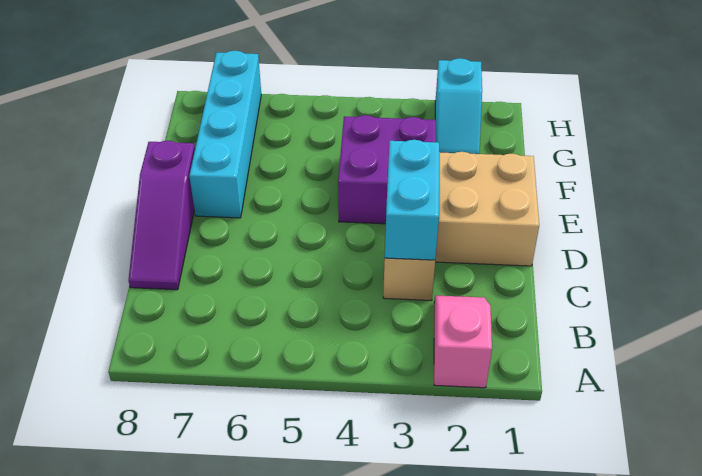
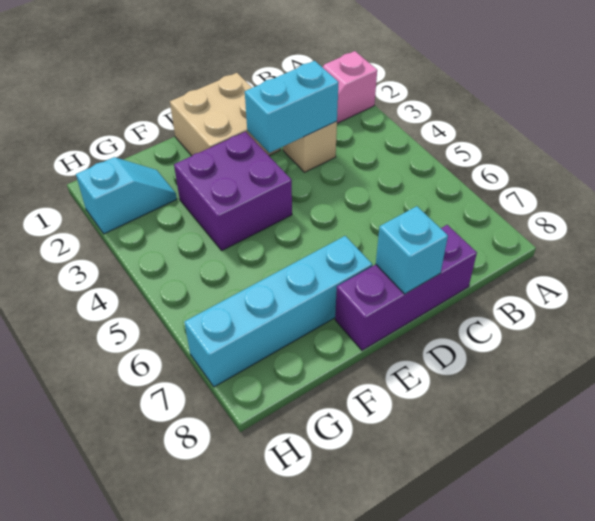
purple 1x3 slope [128,141,195,290] -> purple 1x3 brick [335,225,477,350]
none -> cyan 1x1 brick [376,206,448,294]

